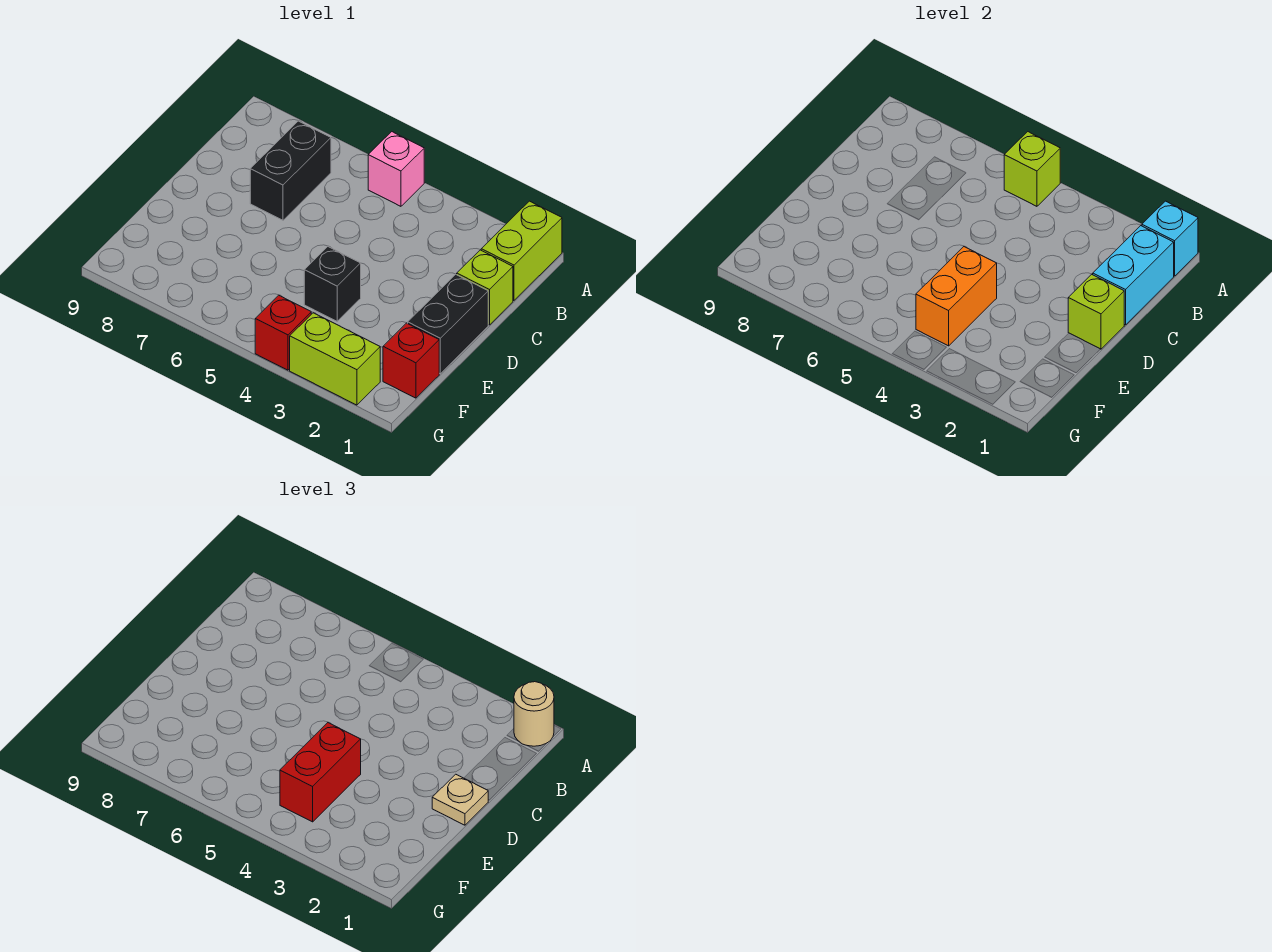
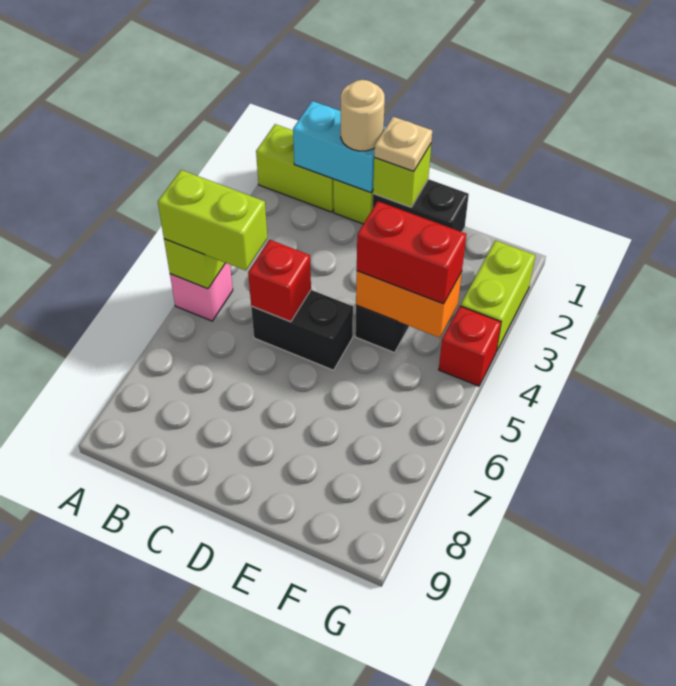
cyan 1x1 brick [1142,201,1198,276] -> none
tan 1x1 round brick [514,682,554,746] -> tan 1x1 round brick moved to [341,80,385,151]
none -> lime 1x2 brick [158,170,267,271]
black 1x2 brick [250,121,331,220] -> black 1x2 brick moved to [251,290,353,370]
red 1x1 brick [383,323,439,398] -> red 1x1 brick moved to [248,240,311,322]

